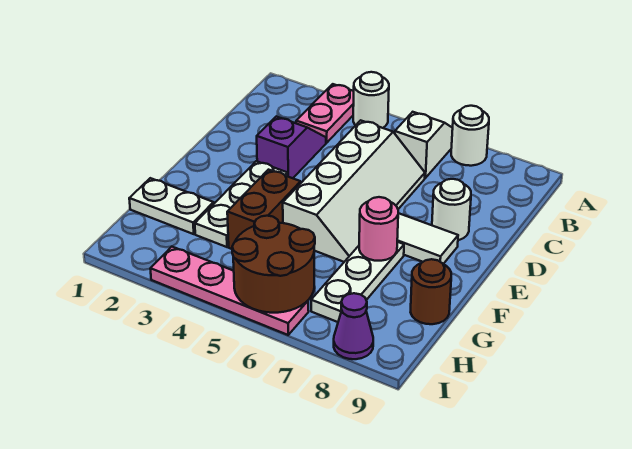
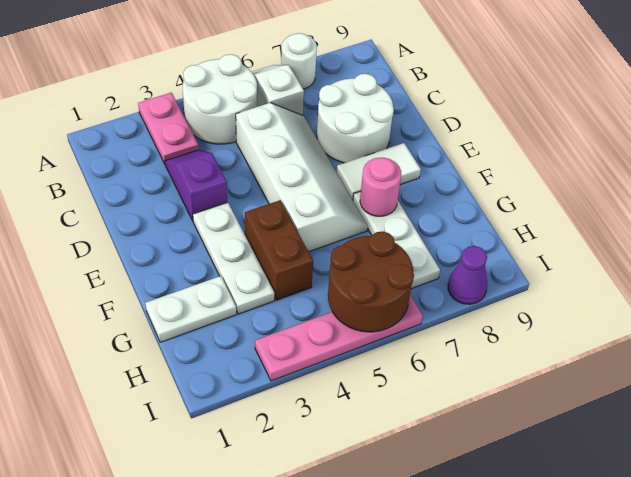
white 1x1 round brick [353,72,389,128] -> white 2x2 round brick [183,54,257,144]
white 1x1 round brick [432,179,471,240] -> white 2x2 round brick [317,74,394,163]
brown 1x1 round brick [411,259,451,324] -> none

